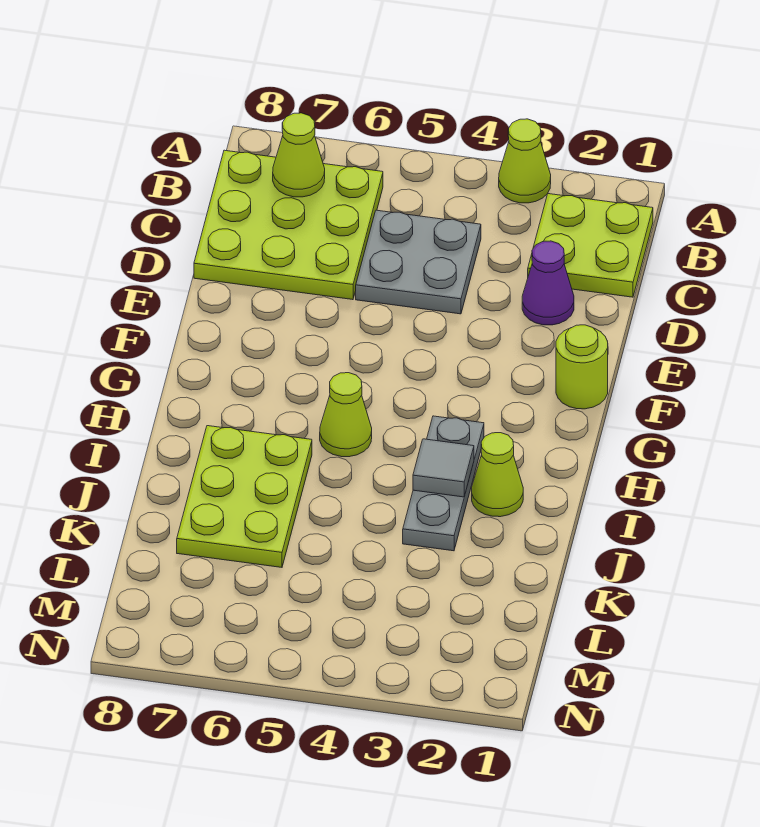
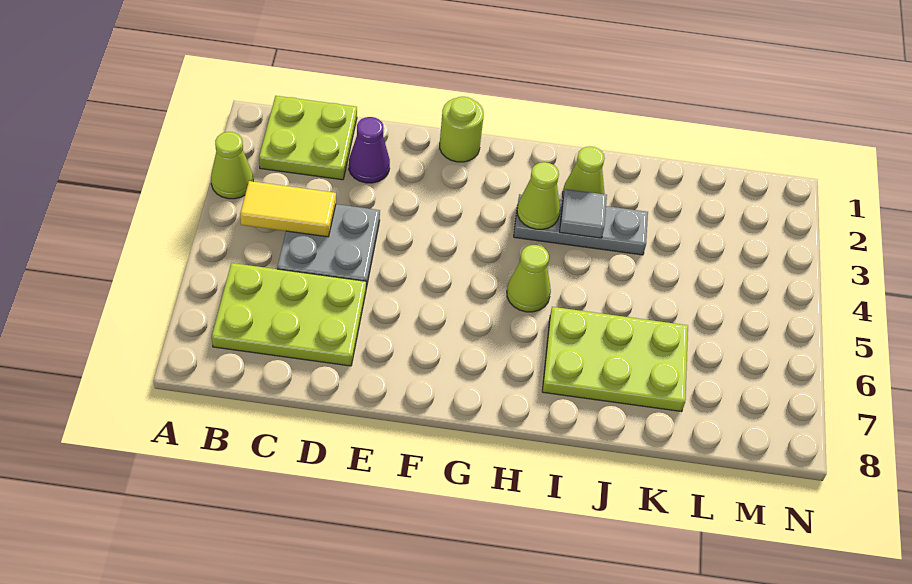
none -> yellow 1x2 tile [240,181,336,237]
lime 3x3 plate [194,150,383,300] -> lime 2x3 plate [212,263,366,366]
lime 1x1 cone [273,113,325,197] -> lime 1x1 cone moved to [517,162,560,229]

